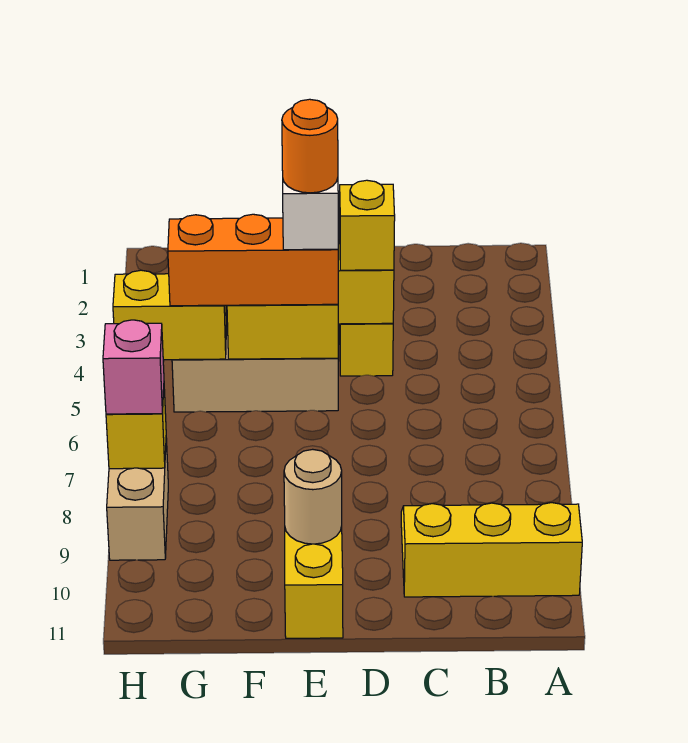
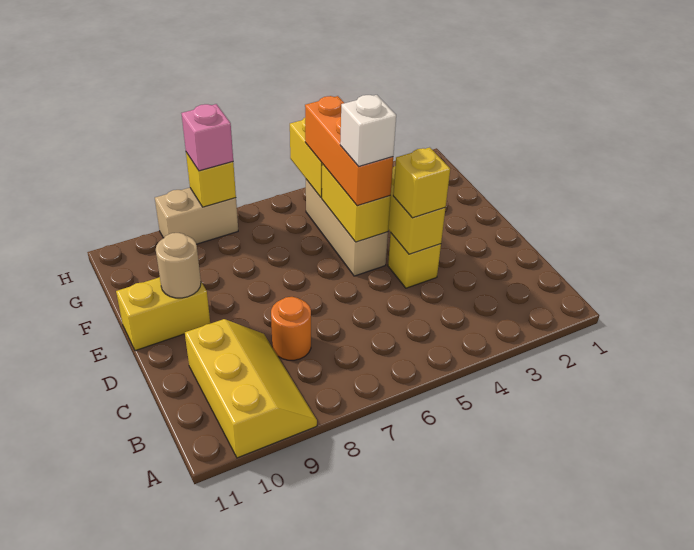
orange 1x1 round brick [282,99,338,193] -> orange 1x1 round brick moved to [271,297,311,360]

